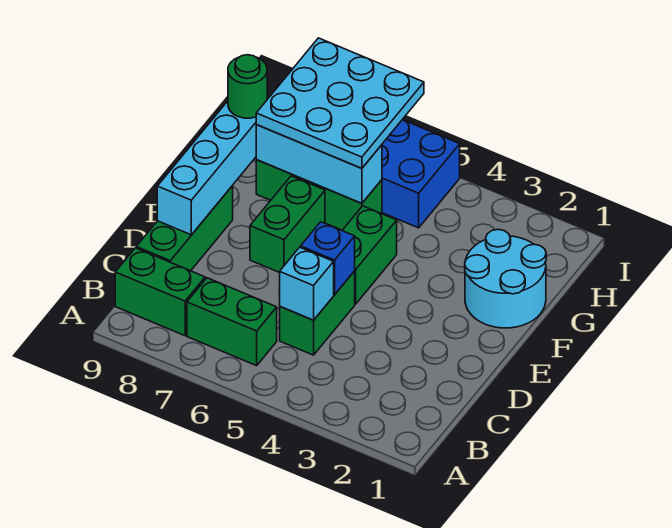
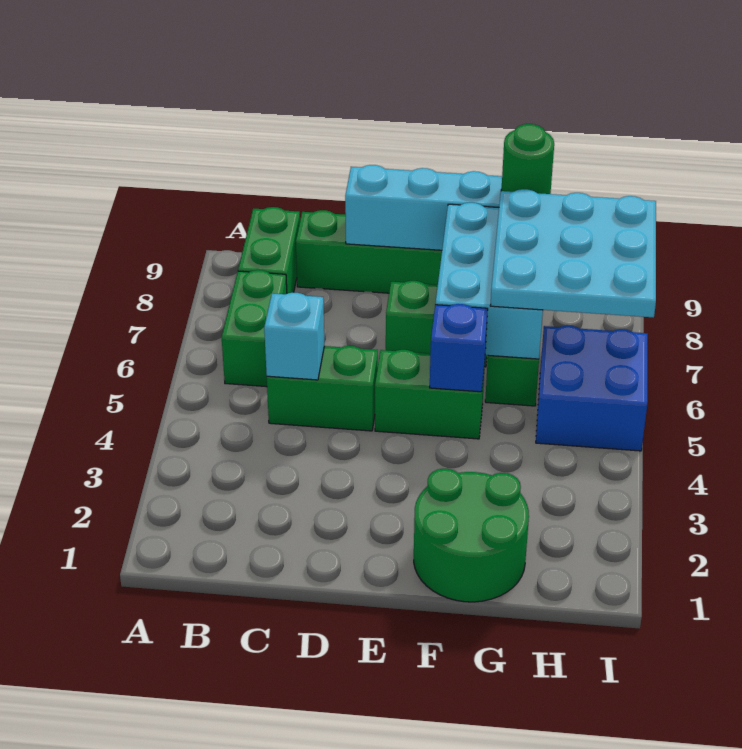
blue 1x1 brick [301,222,355,295] -> blue 1x1 brick moved to [430,304,488,392]
cyan 2x2 round brick [465,229,546,328] -> green 2x2 round brick [414,469,529,602]
cyan 1x3 brick [256,125,382,203] -> cyan 2x3 brick [435,203,543,359]

